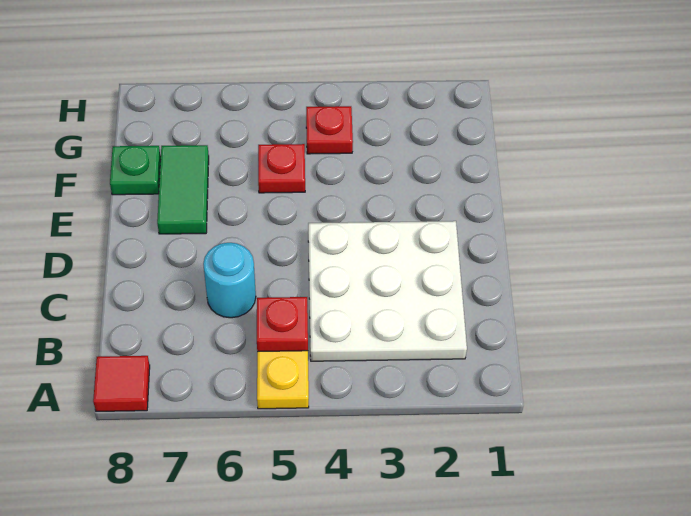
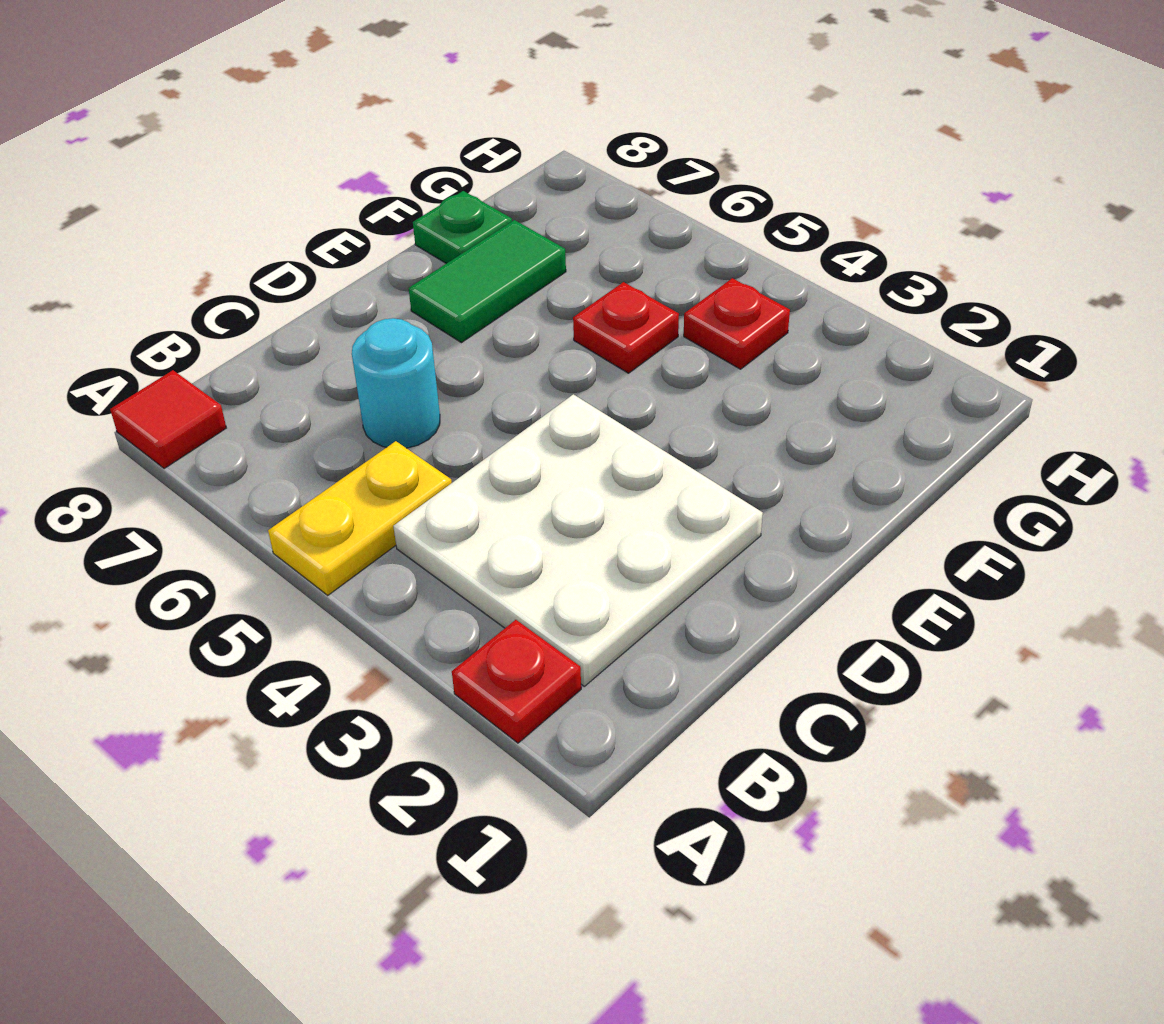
red 1x1 plate [257,297,308,352] -> red 1x1 plate moved to [452,620,581,743]

